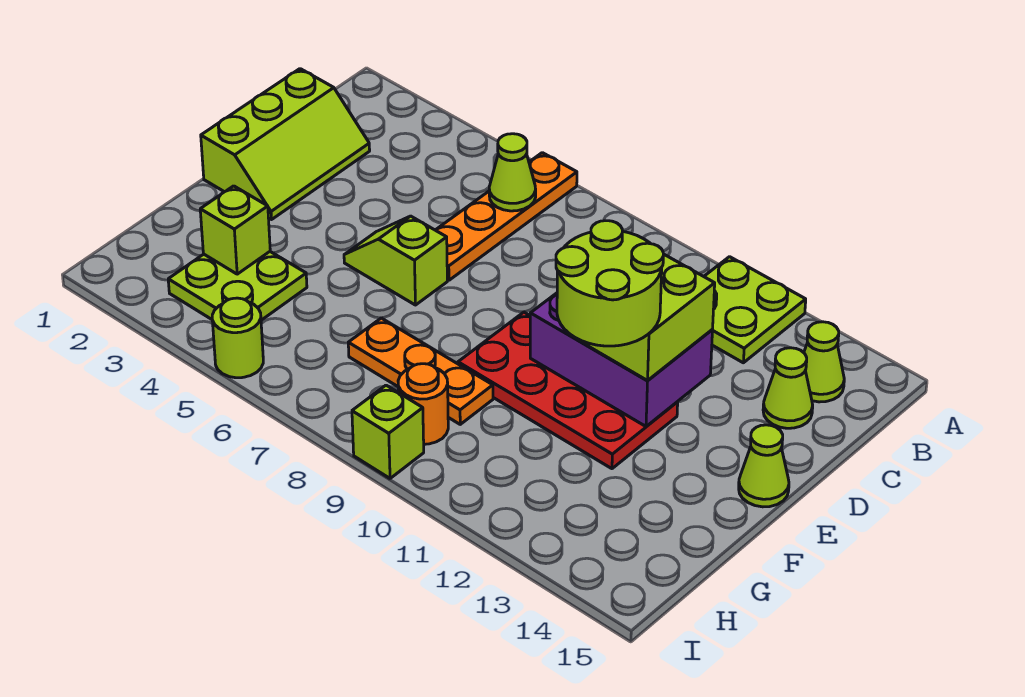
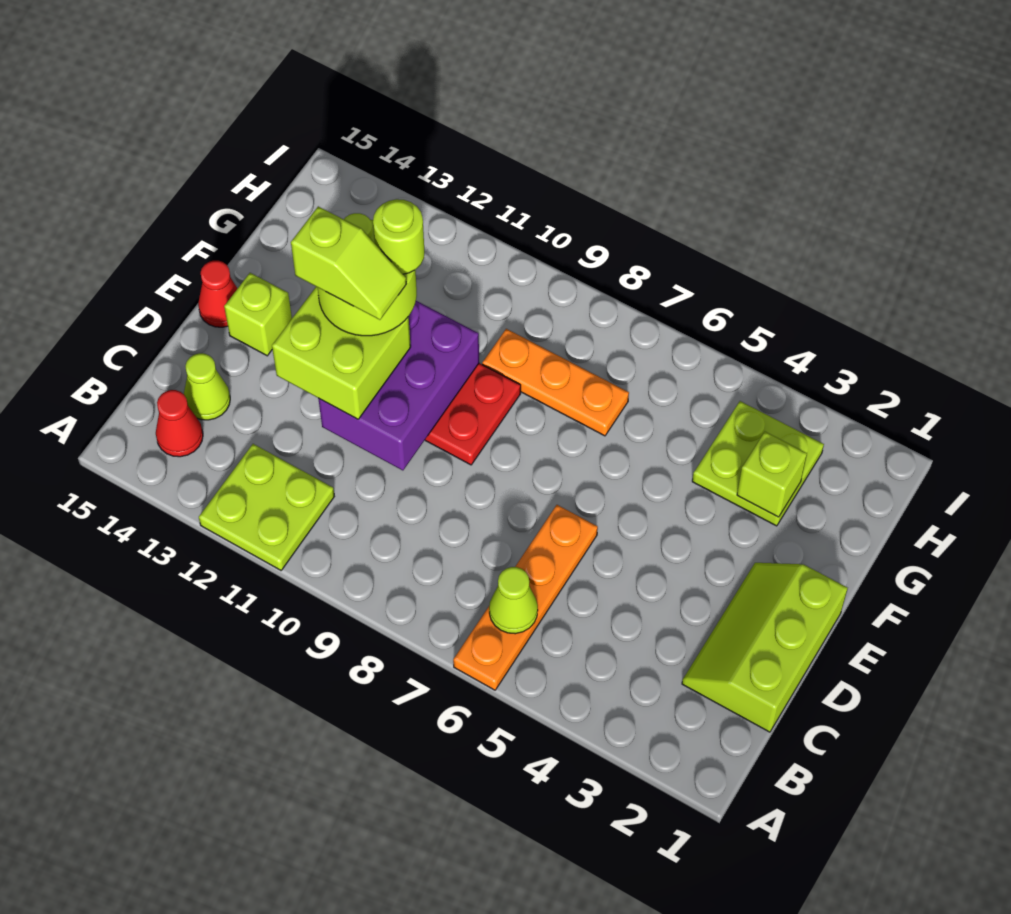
lime 1x1 cone [804,322,844,402] -> red 1x1 cone [156,390,203,457]
purple 2x3 brick [530,293,713,426] -> purple 2x3 brick turned to [318,301,479,470]
lime 1x2 slope [344,216,447,305] -> lime 1x2 slope moved to [291,206,406,320]
lime 1x1 cone [739,425,789,507] -> red 1x1 cone [198,261,238,327]
orange 1x1 round brick [398,364,448,444] -> none
lime 1x1 round brick [212,298,263,378] -> lime 1x1 round brick moved to [373,199,425,274]
lime 1x1 brick [352,385,424,478] -> lime 1x1 brick moved to [224,273,292,356]

